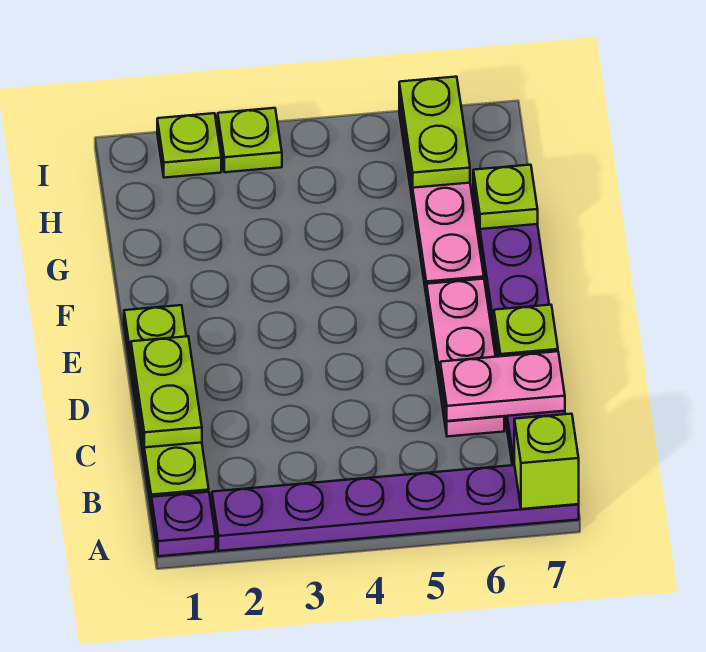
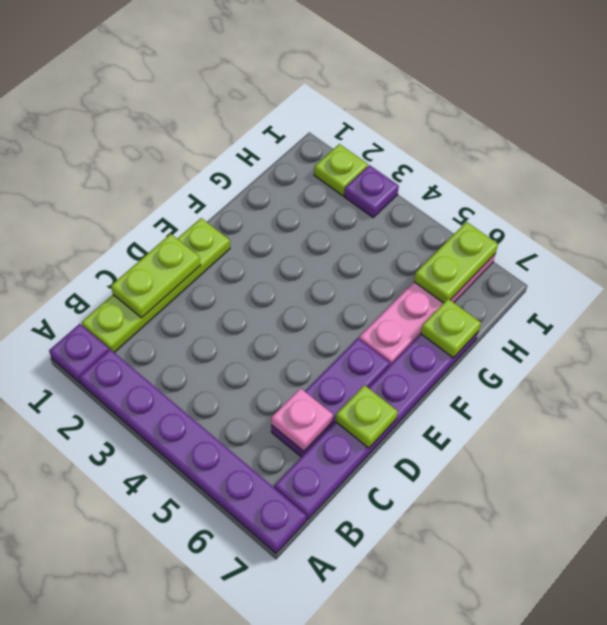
lime 1x1 brick [514,414,579,509] -> none
pink 1x3 plate [427,279,504,437] -> purple 1x3 plate [271,338,390,457]
pink 1x2 plate [440,351,565,421] -> pink 1x1 plate [271,388,333,451]
lime 1x1 plate [218,108,282,172] -> purple 1x1 plate [344,165,399,217]

